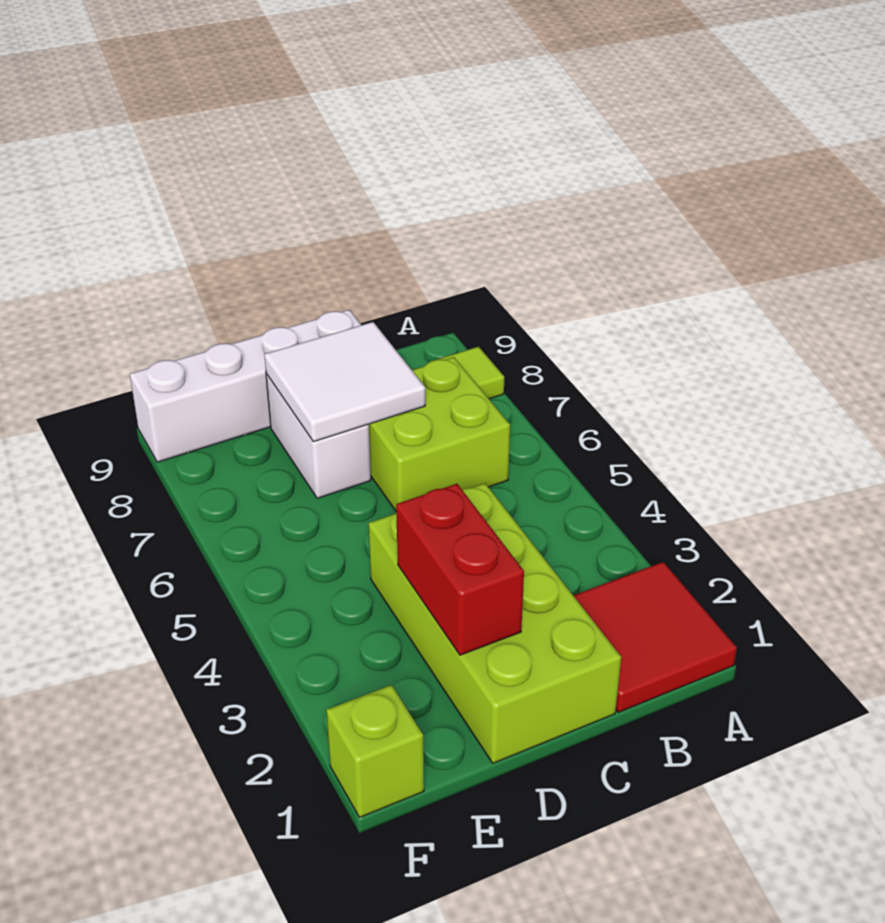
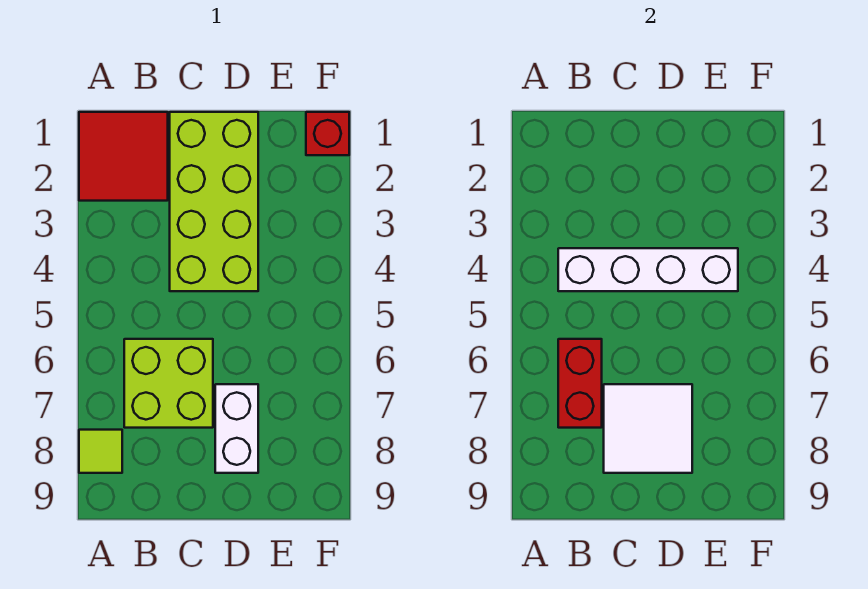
white 1x4 brick [130,310,361,462] -> white 1x4 brick moved to [558,248,738,291]
red 1x2 brick [396,484,524,655] -> red 1x2 brick moved to [558,339,602,428]
lime 1x1 brick [326,685,424,818] -> red 1x1 brick [306,112,349,155]

